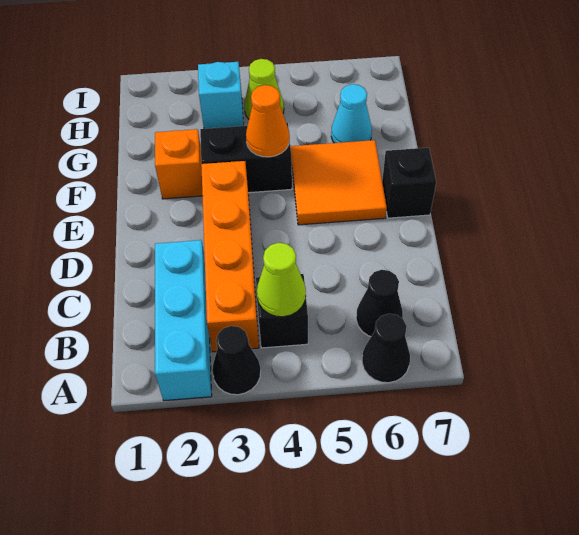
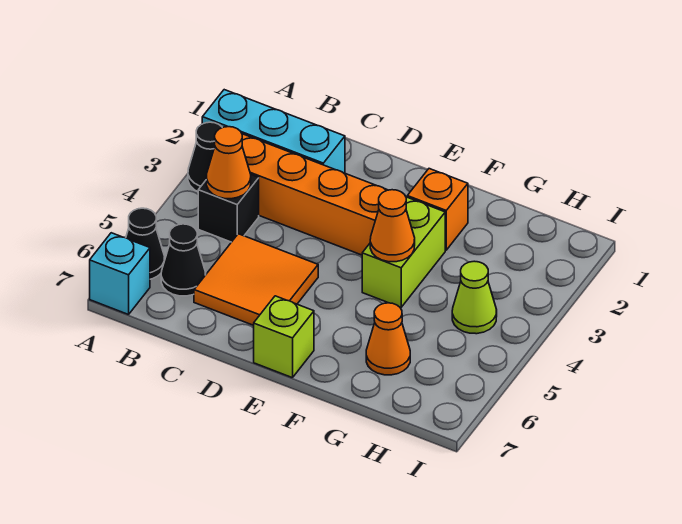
lime 1x1 cone [257,243,306,317] -> orange 1x1 cone [206,127,251,199]
orange 2x2 tile [291,140,387,225] -> orange 2x2 tile moved to [194,234,318,325]
black 1x1 brick [382,148,436,218] -> lime 1x1 brick [254,296,314,378]
black 1x2 brick [200,123,292,193] -> lime 1x2 brick [362,197,445,307]
cyan 1x1 cone [331,84,372,143] -> orange 1x1 cone [366,303,410,375]
cyan 1x1 brick [198,62,244,129] -> cyan 1x1 brick moved to [90,233,150,315]

